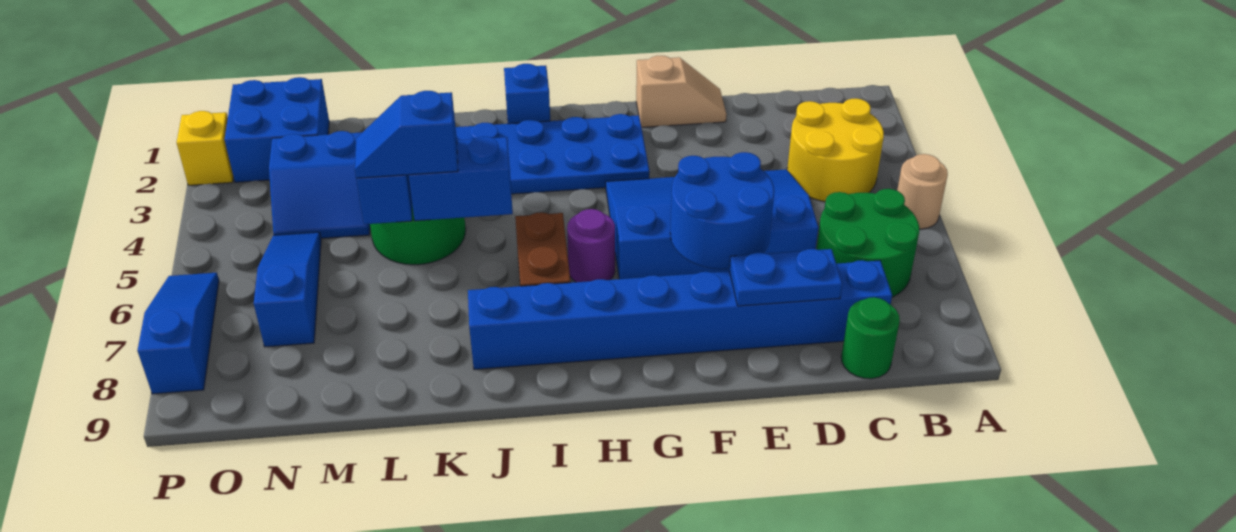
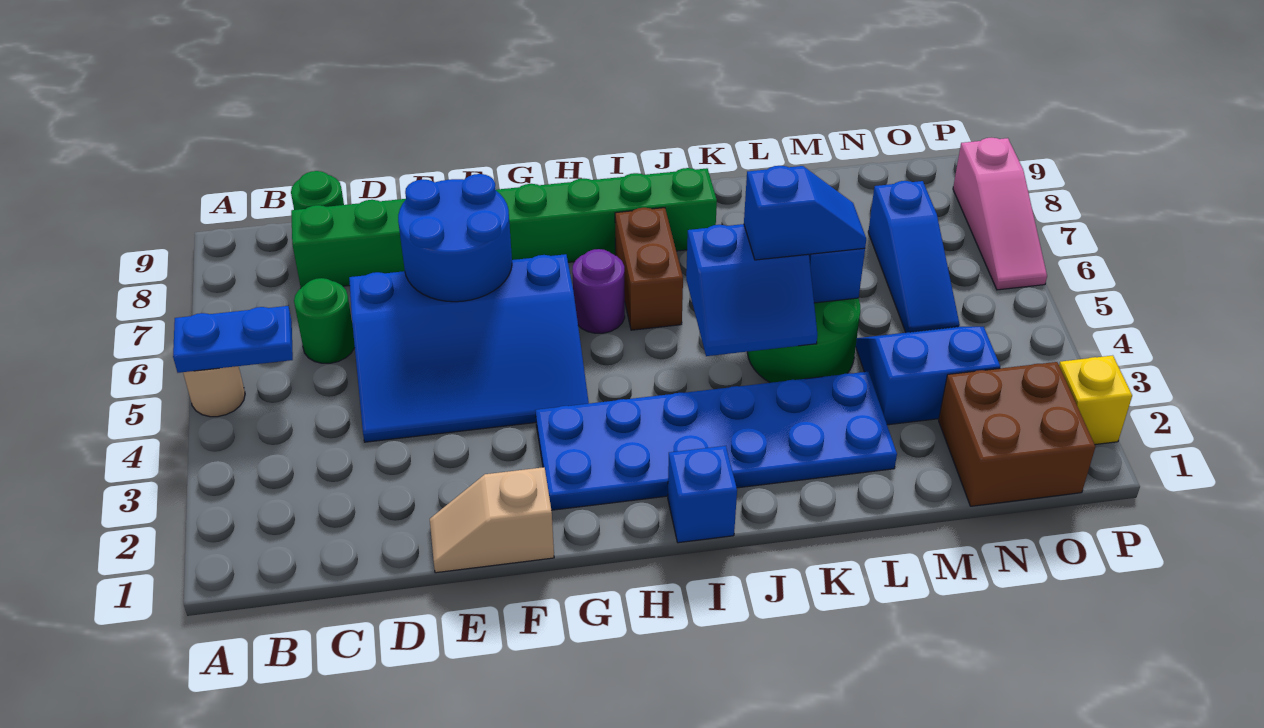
yellow 2x2 round brick [787,98,884,202] -> none
green 2x2 round brick [817,189,919,297] -> green 1x1 round brick [294,278,355,363]
blue 1x8 brick [468,260,892,369] -> green 1x8 brick [291,168,717,288]
blue 1x2 plate [729,249,842,306] -> blue 1x2 plate moved to [173,306,293,373]
blue 2x2 brick [225,77,329,182] -> brown 2x2 brick [939,362,1095,506]
blue 1x3 slope [137,273,219,394] -> pink 1x3 slope [953,138,1047,290]

